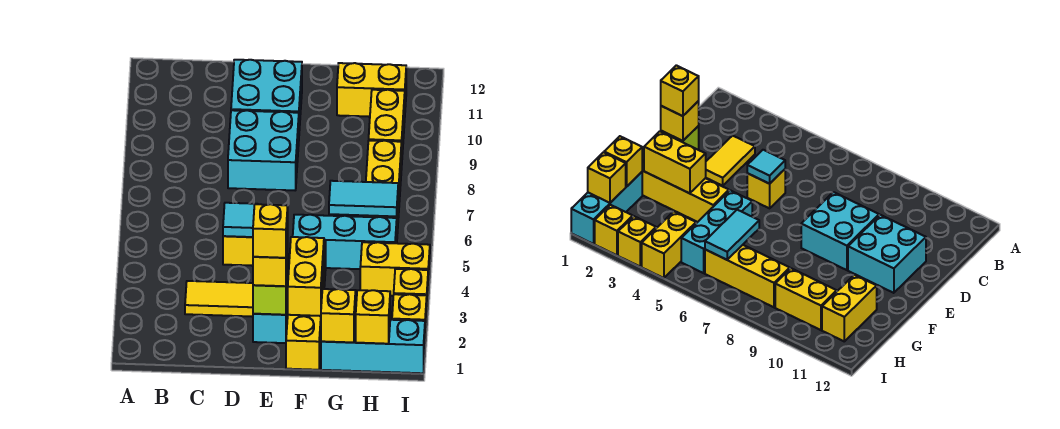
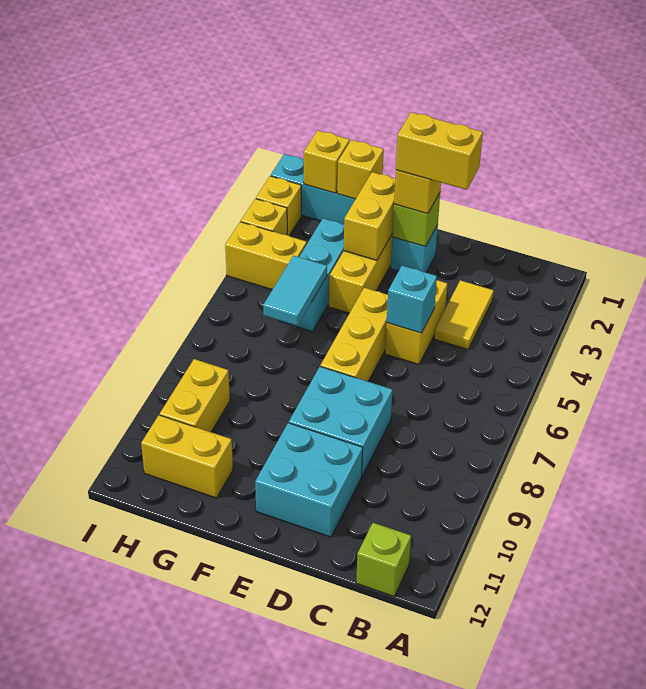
none -> lime 1x1 brick [356,523,411,596]
yellow 1x2 tile [185,281,253,317] -> yellow 1x2 tile turned to [434,280,494,349]
yellow 1x1 brick [223,236,253,266] -> yellow 1x2 brick [385,280,447,365]
cyan 1x1 tile [223,203,255,237] -> cyan 1x1 brick [387,266,437,333]
yellow 1x1 brick [253,204,288,258] -> yellow 1x2 brick [396,112,483,190]
cyan 1x3 brick [293,215,397,269] -> cyan 1x3 brick turned to [279,218,344,332]
cyan 1x2 tile [329,181,398,216] -> cyan 1x2 tile turned to [263,256,327,326]
yellow 1x3 brick [364,141,402,234] -> yellow 1x3 brick moved to [320,288,388,381]

